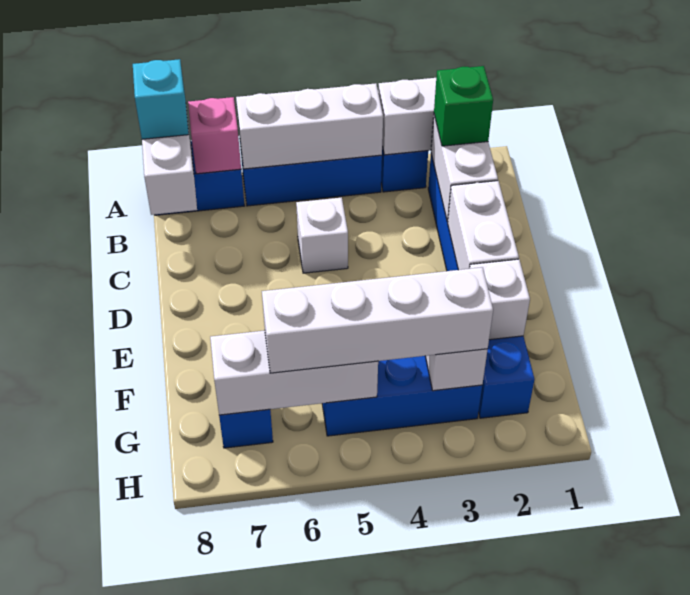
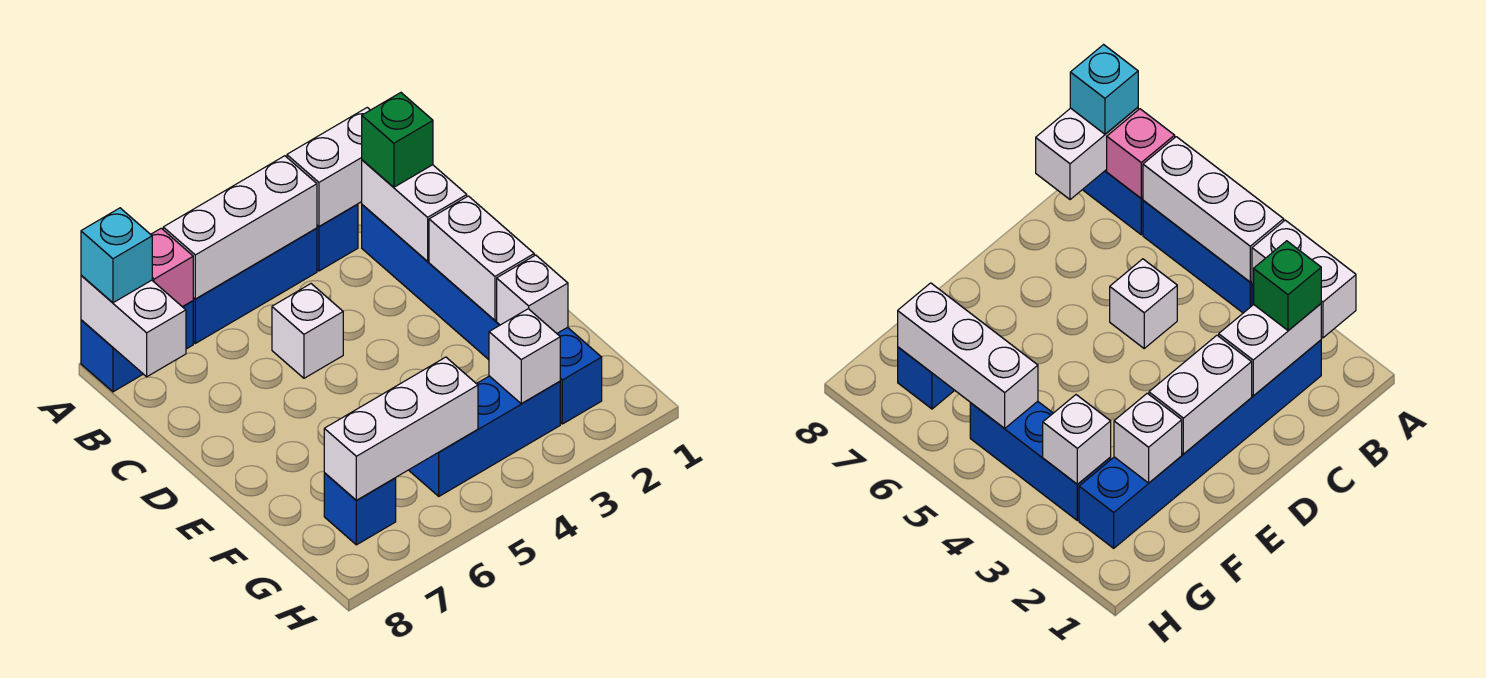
white 1x4 brick [262,267,493,373] -> none

